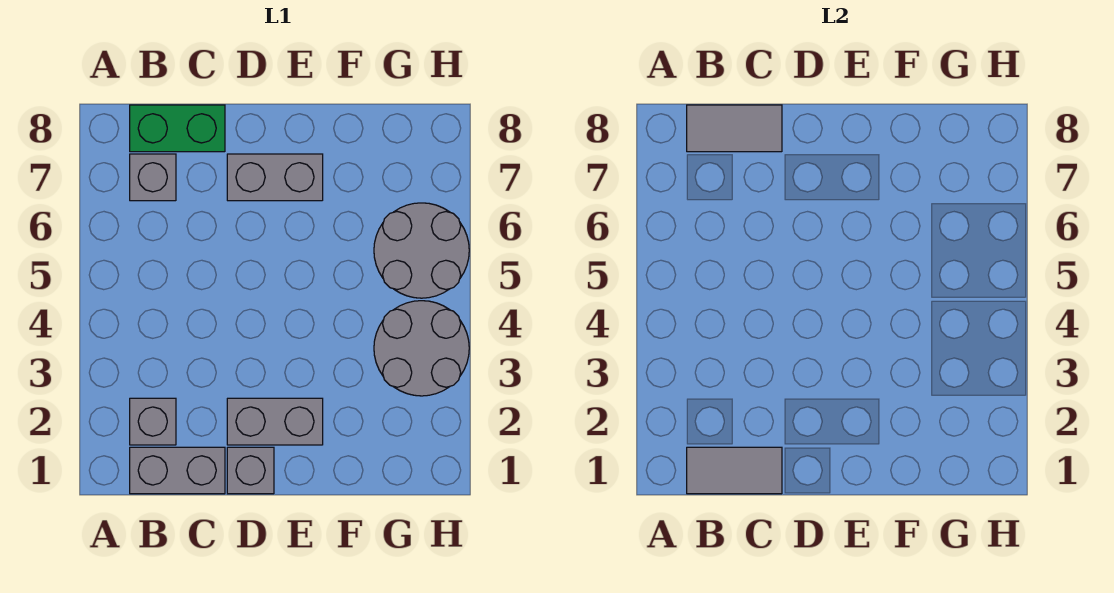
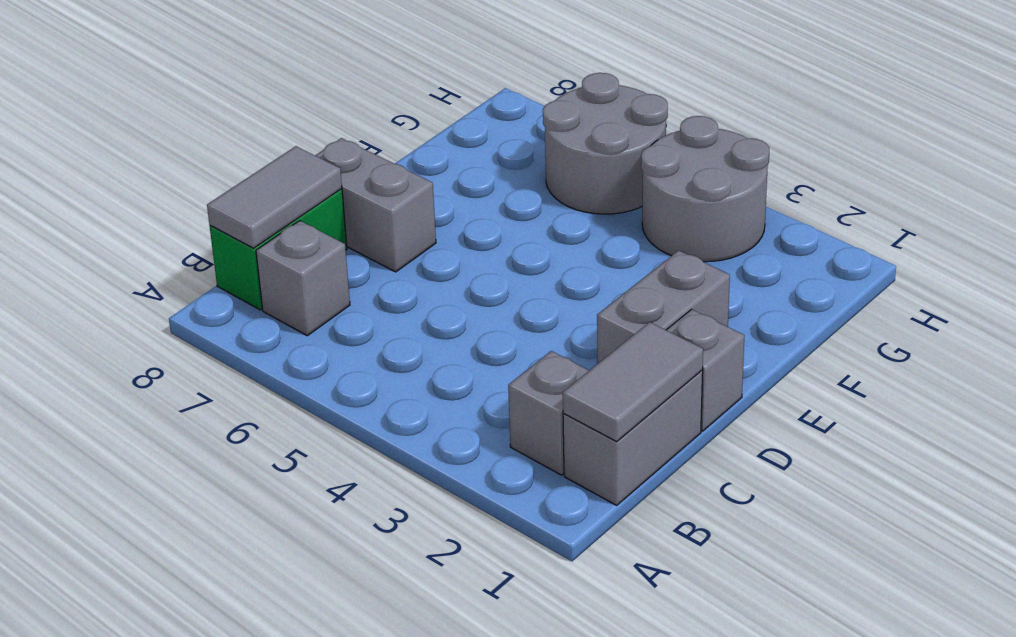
grey 1x2 brick [227,154,323,201] -> grey 1x2 brick turned to [315,138,436,272]

